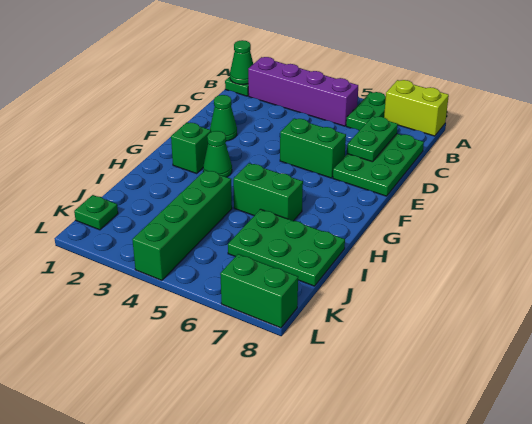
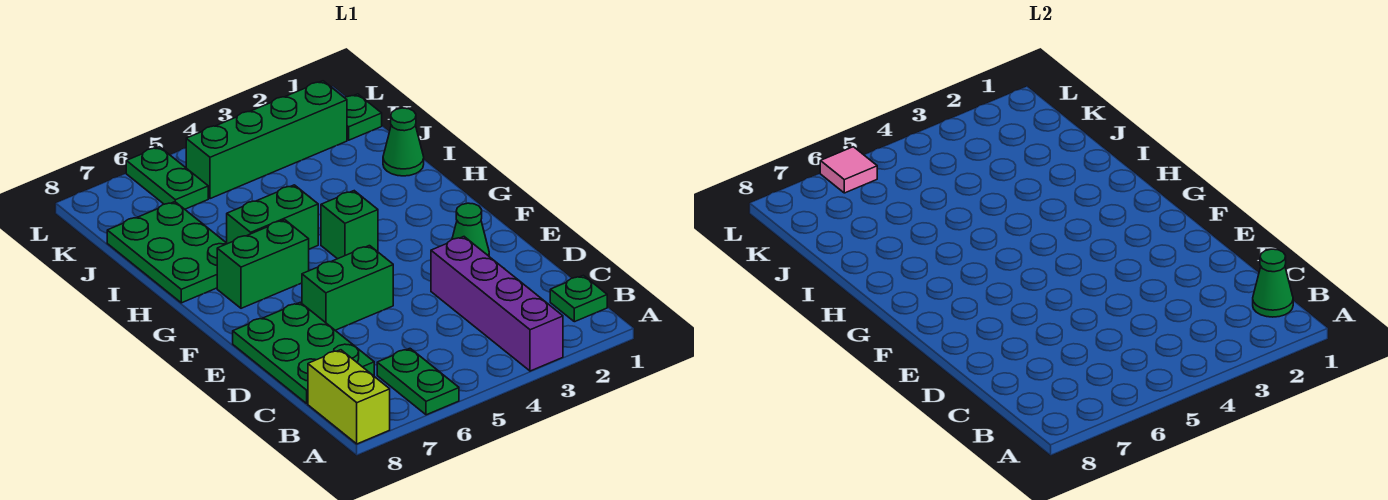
lime 1x2 brick [384,80,449,136] -> lime 1x2 brick turned to [308,350,390,444]
purple 1x4 brick [248,57,358,126] -> purple 1x4 brick turned to [431,237,563,371]
green 1x2 plate [347,116,398,162] -> green 1x2 plate moved to [126,147,208,209]
green 1x1 brick [171,122,211,173] -> green 1x1 brick moved to [321,191,378,259]
green 1x1 cone [203,131,232,177] -> green 1x1 cone moved to [383,108,424,176]
green 1x4 brick [132,170,232,280] -> green 1x4 brick turned to [186,81,347,199]
green 2x3 plate [228,209,345,286] -> green 2x3 plate turned to [107,202,227,303]
none -> pink 1x1 tile [820,147,877,193]
green 1x2 brick [220,254,298,328] -> green 1x2 brick moved to [217,220,309,308]

